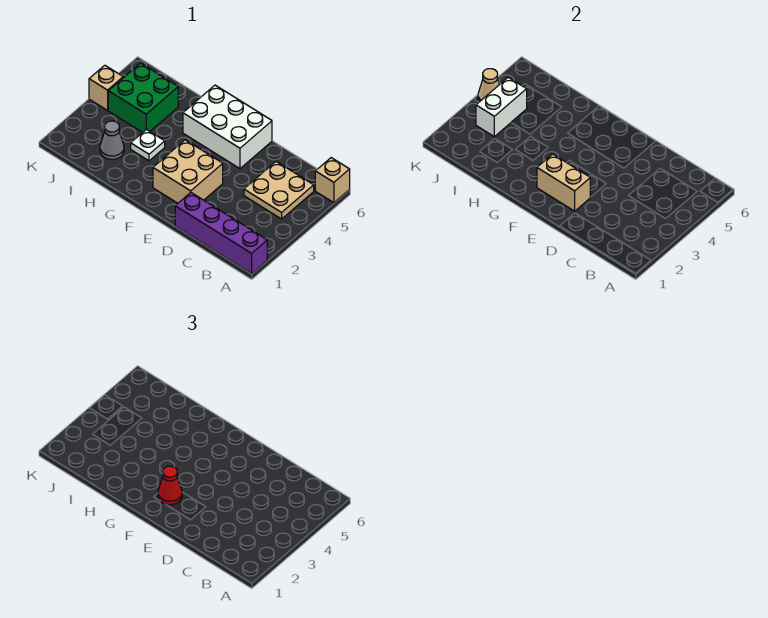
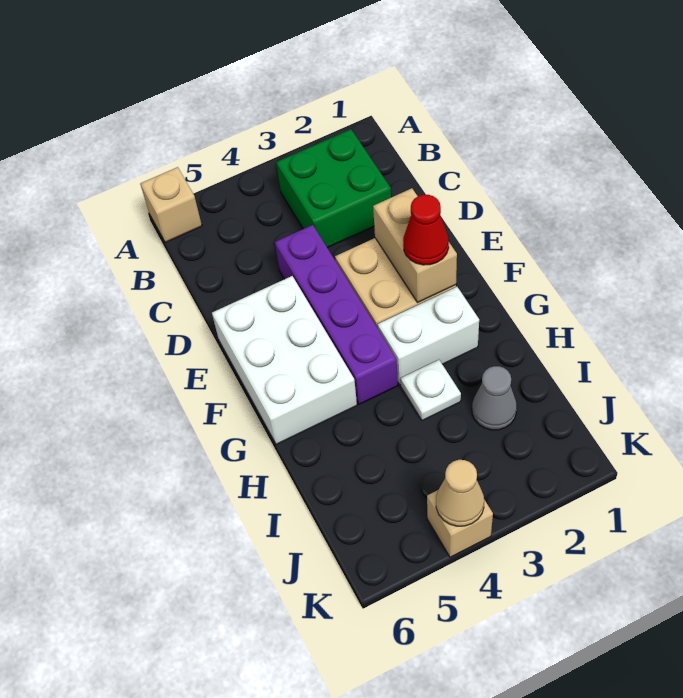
purple 1x4 brick [175,193,267,274] -> purple 1x4 brick moved to [275,225,398,404]
tan 2x2 plate [244,162,314,219] -> none
green 2x2 brick [108,63,178,132] -> green 2x2 brick moved to [276,129,391,248]
white 1x2 brick [476,77,527,137] -> white 1x2 brick moved to [377,287,479,385]

